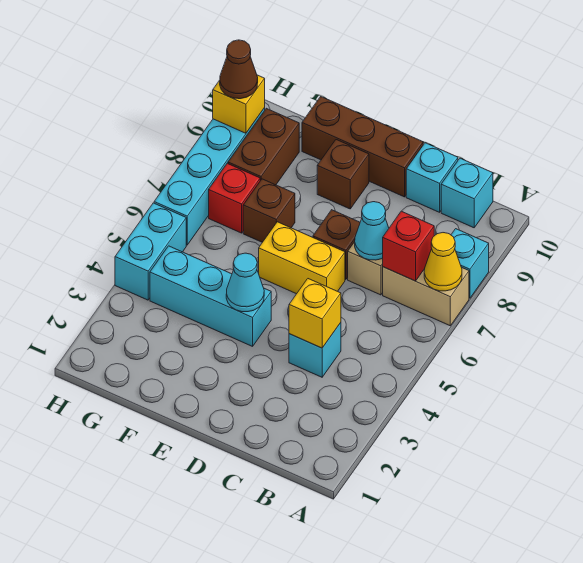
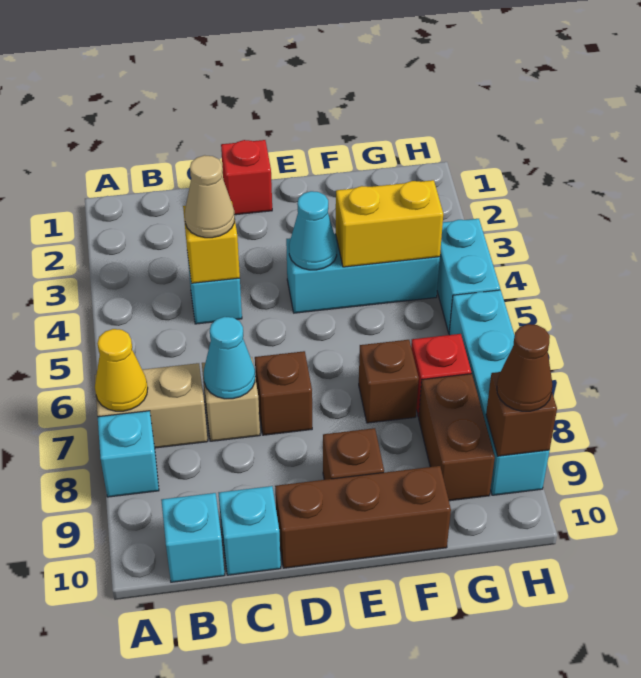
red 1x1 brick [383,211,434,281] -> red 1x1 brick moved to [221,140,272,215]
none -> tan 1x1 cone [185,155,235,238]
yellow 1x2 brick [259,222,345,294] -> yellow 1x2 brick moved to [336,180,443,267]
yellow 1x1 brick [213,75,265,133] -> brown 1x1 brick [486,372,557,456]

